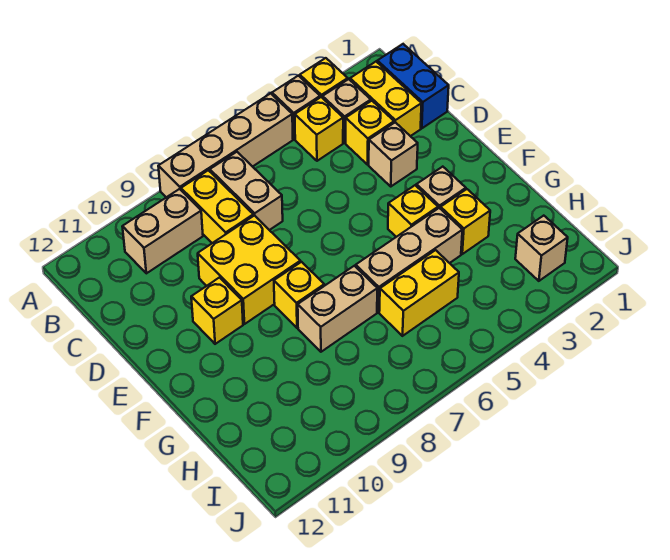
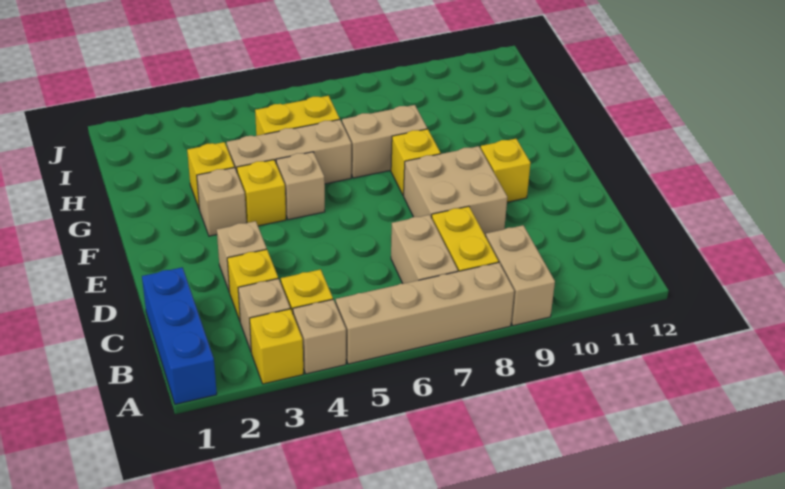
blue 1x2 brick [377,44,449,128] -> blue 1x3 brick [142,267,217,404]
yellow 1x2 brick [350,62,422,136] -> none
tan 1x2 brick [122,189,203,273] -> tan 1x2 brick turned to [486,225,555,326]
yellow 2x2 brick [198,215,300,324] -> tan 2x2 brick [404,146,507,236]
tan 1x1 brick [515,216,568,281] -> tan 1x1 brick moved to [276,152,325,220]

